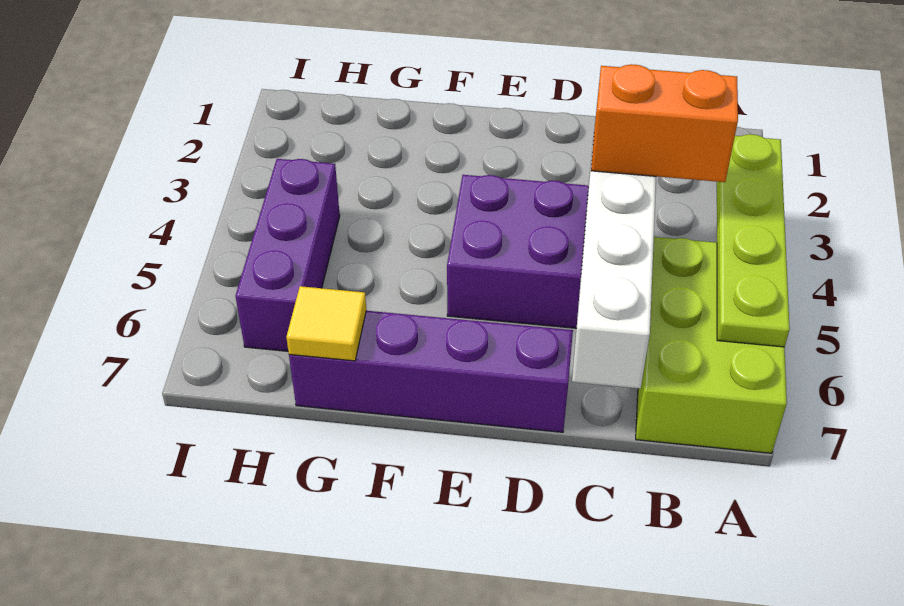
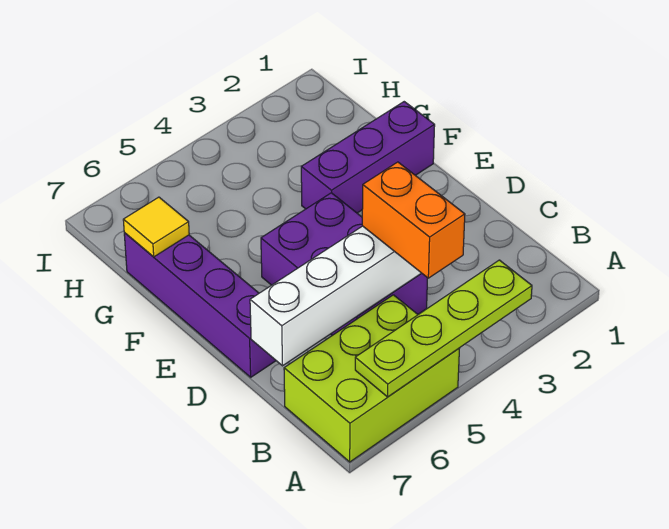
purple 1x3 brick [236,159,340,351] -> purple 1x3 brick moved to [301,102,435,213]

